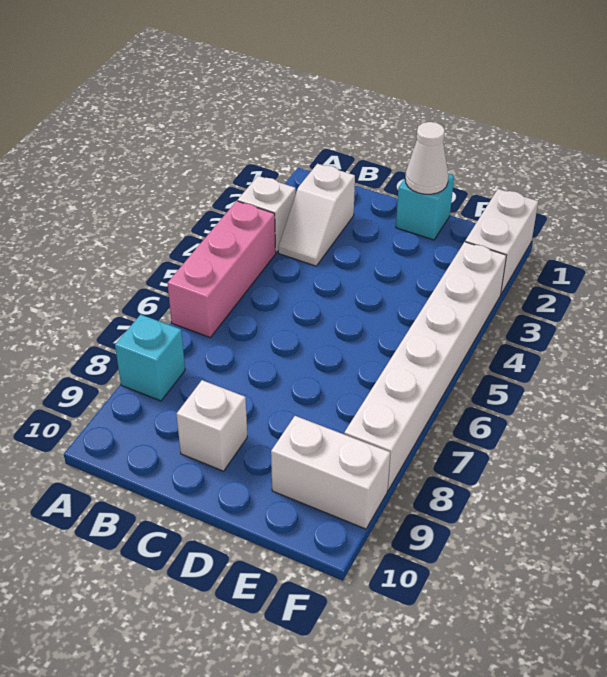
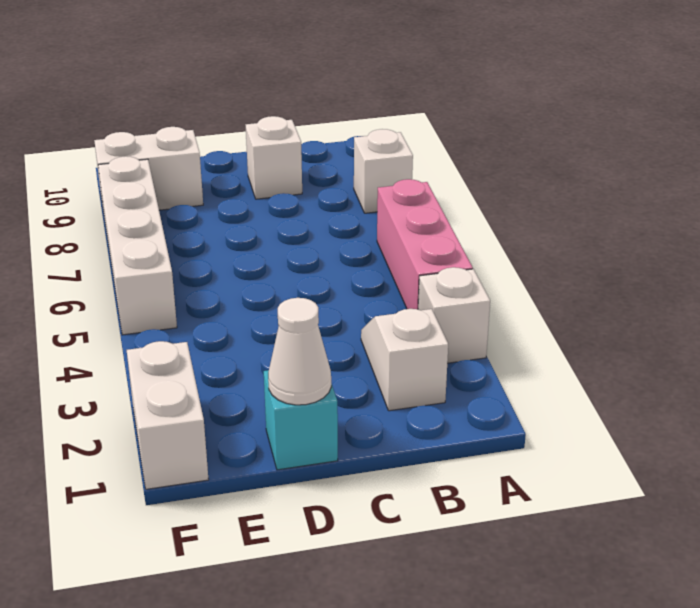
cyan 1x1 brick [115,314,185,401] -> white 1x1 brick [354,129,413,213]
white 1x6 brick [344,242,506,490] -> white 1x4 brick [98,156,177,335]

